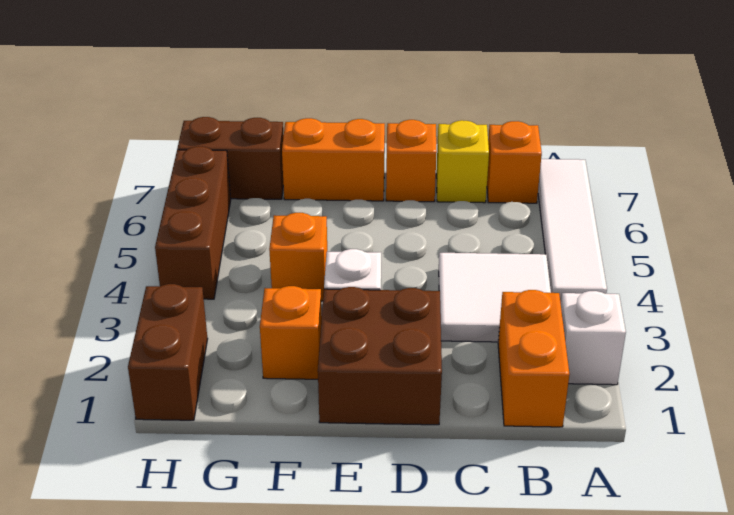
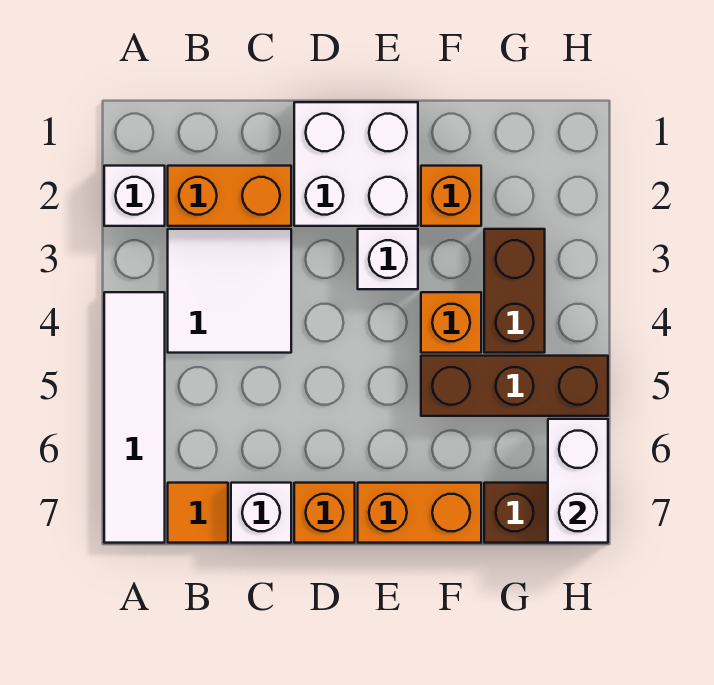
orange 1x2 brick [498,290,570,427] -> orange 1x2 brick turned to [168,166,291,226]
orange 1x1 brick [487,121,542,203] -> orange 1x1 tile [168,483,228,543]
yellow 1x1 brick [436,120,489,203] -> white 1x1 brick [231,483,291,543]
brown 2x2 brick [318,287,442,425] -> white 2x2 brick [294,102,418,226]
brown 1x2 brick [128,284,208,420] -> brown 1x2 brick moved to [484,229,545,353]
brown 1x3 brick [155,146,231,299] -> brown 1x3 brick turned to [421,356,608,416]
none -> white 1x2 brick [548,419,608,543]

